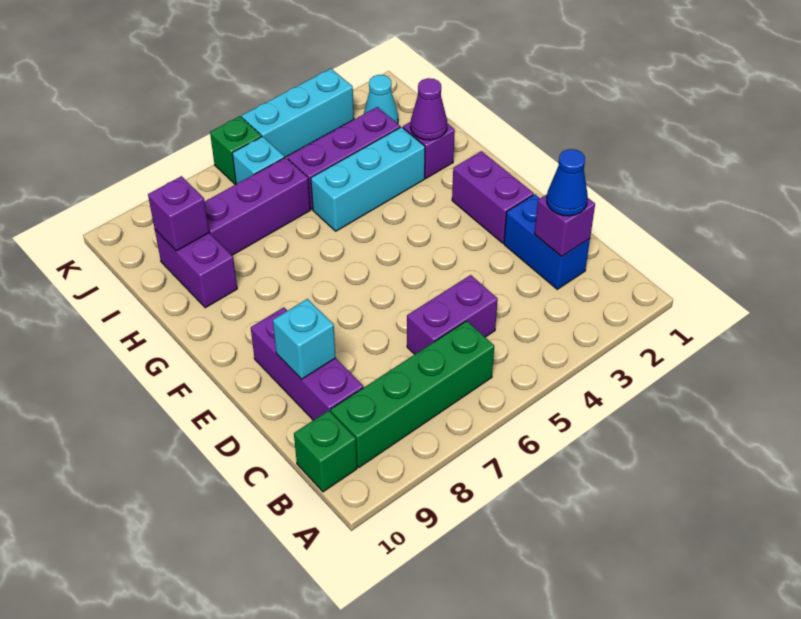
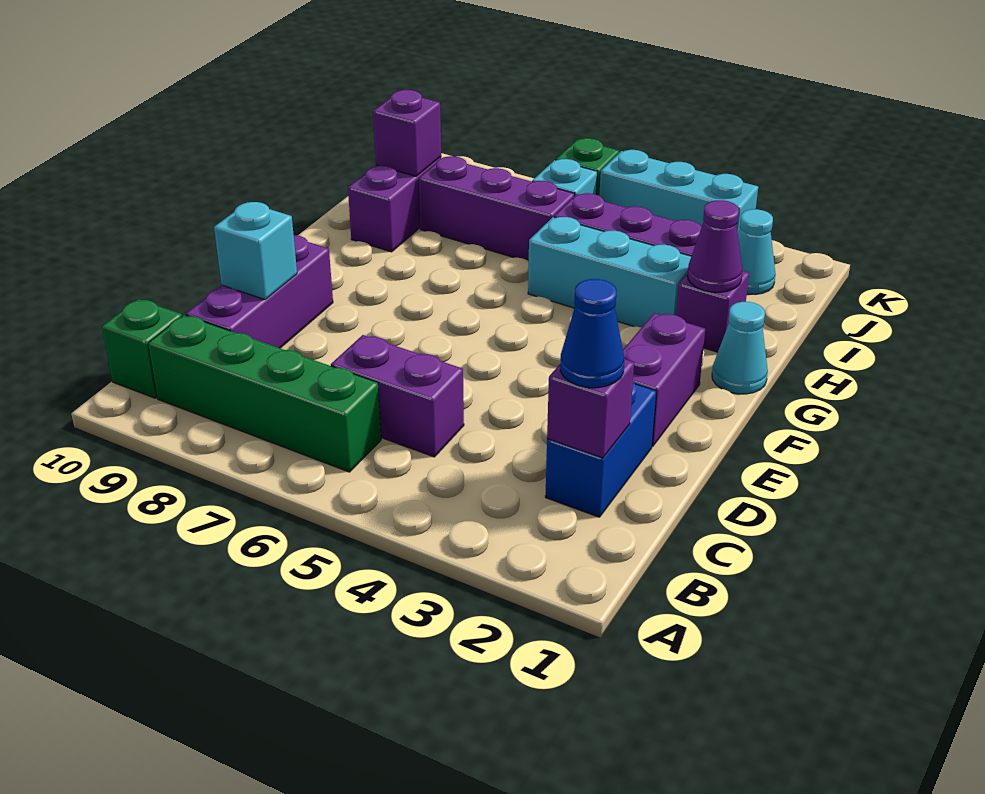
none -> cyan 1x1 cone [712,302,768,394]

